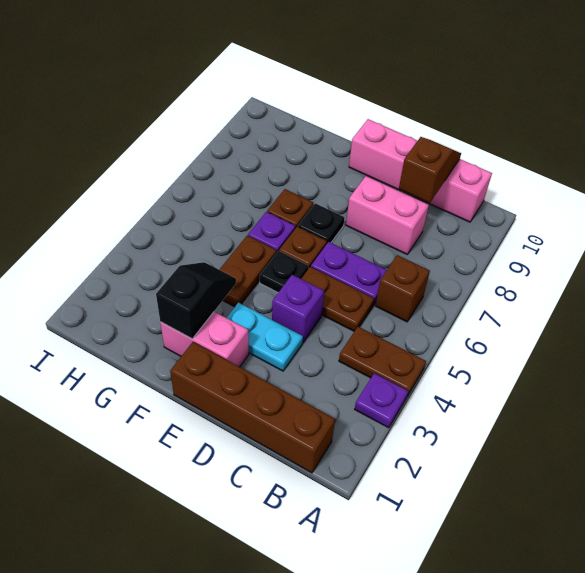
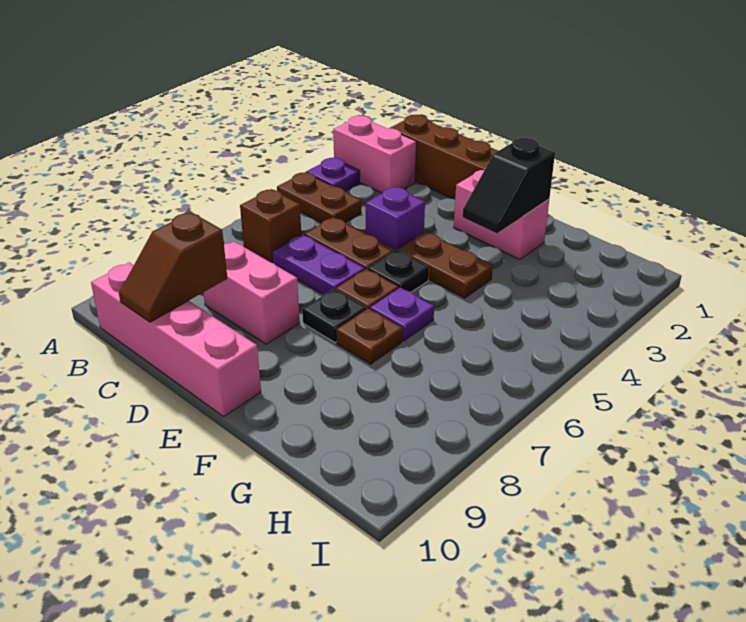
none -> pink 1x2 brick [333,116,416,193]
cyan 1x2 plate [227,303,303,371] -> none
brown 1x2 plate [219,236,277,307] -> brown 1x2 plate turned to [398,232,493,298]

